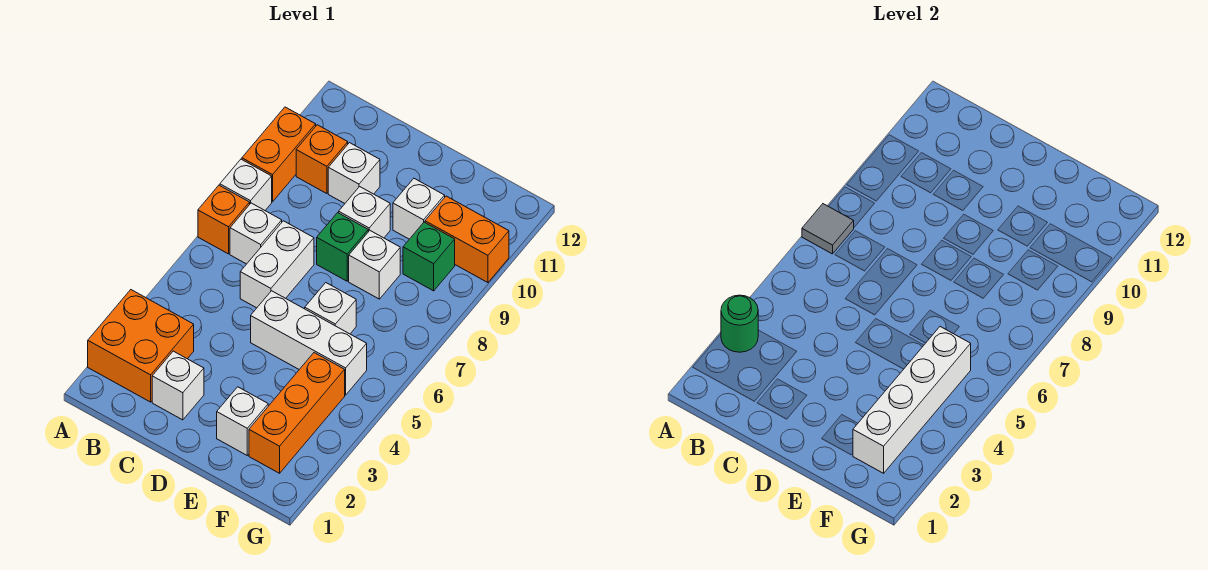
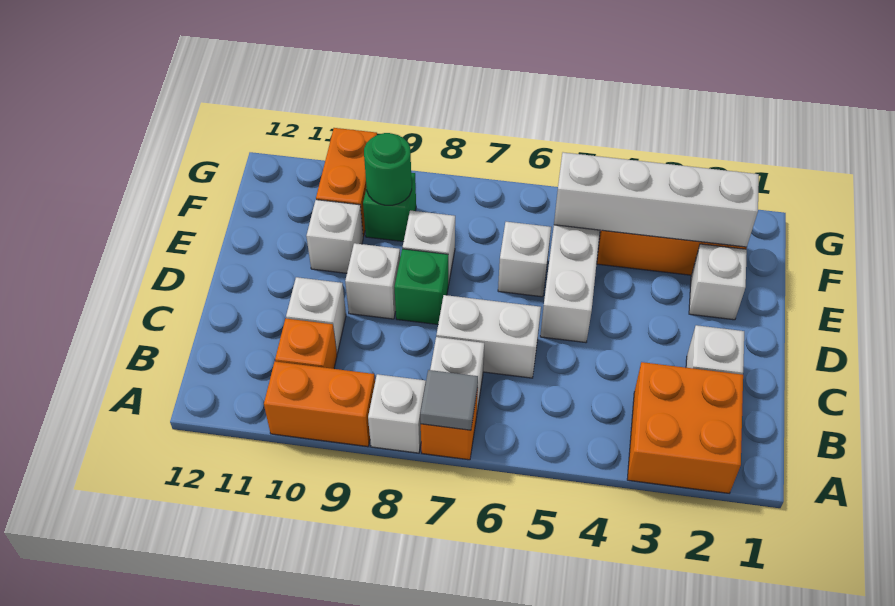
green 1x1 round brick [721,295,758,352] -> green 1x1 round brick moved to [364,133,412,205]

